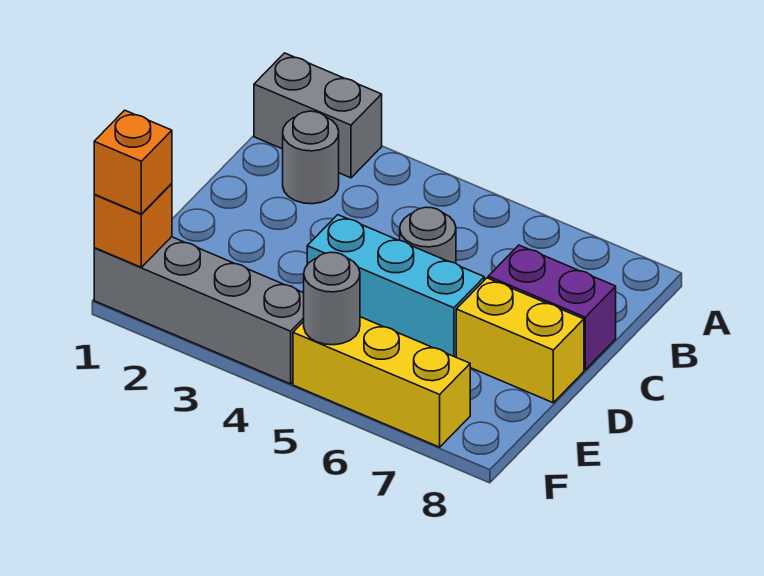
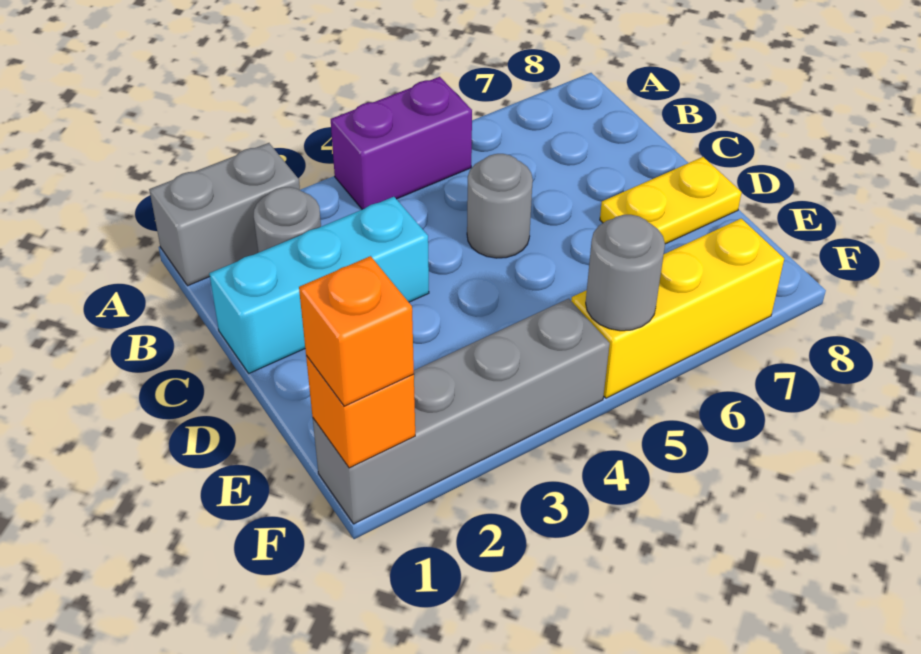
purple 1x2 brick [488,245,616,370] -> purple 1x2 brick moved to [331,77,472,210]
cyan 1x3 brick [307,215,484,357] -> cyan 1x3 brick moved to [209,197,429,373]
yellow 1x2 brick [456,278,584,403] -> yellow 1x2 plate [600,157,742,244]

